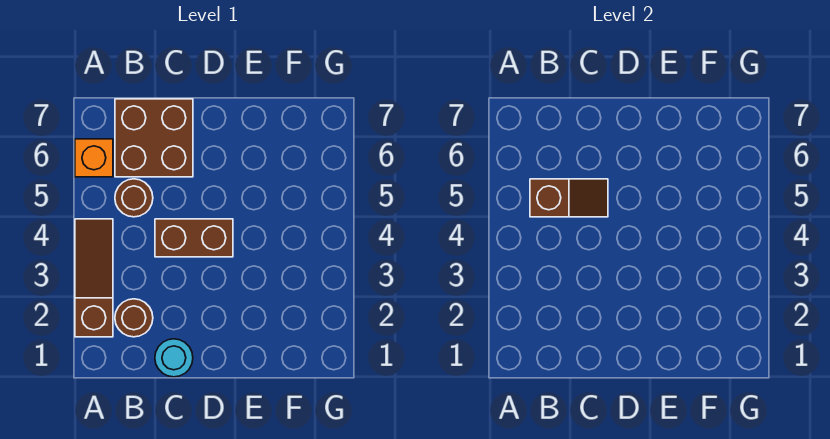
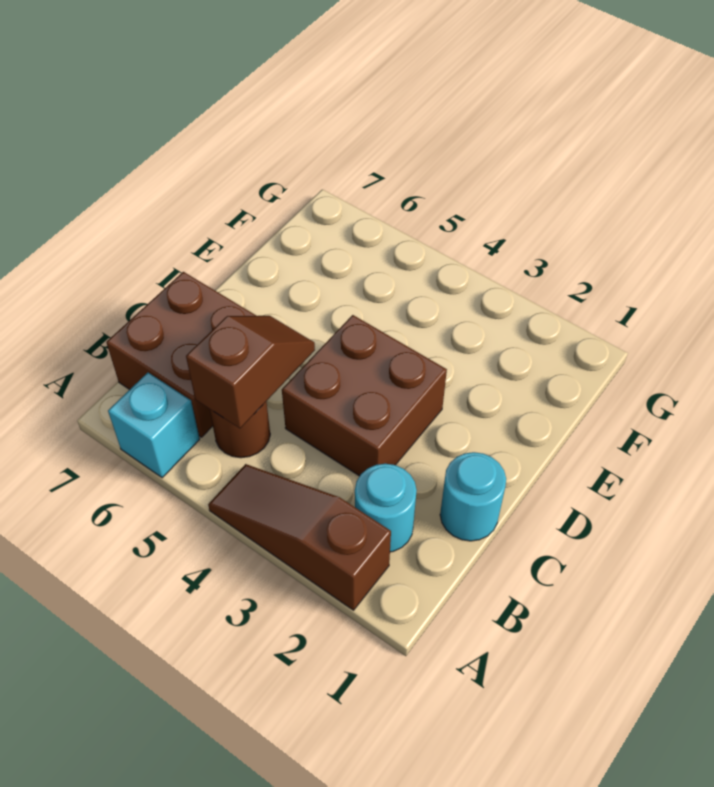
orange 1x1 brick [75,139,113,177] -> cyan 1x1 brick [108,373,200,478]
brown 1x1 round brick [115,299,153,337] -> cyan 1x1 round brick [355,464,417,552]
brown 1x2 brick [155,219,233,257] -> brown 2x2 brick [282,315,447,476]

